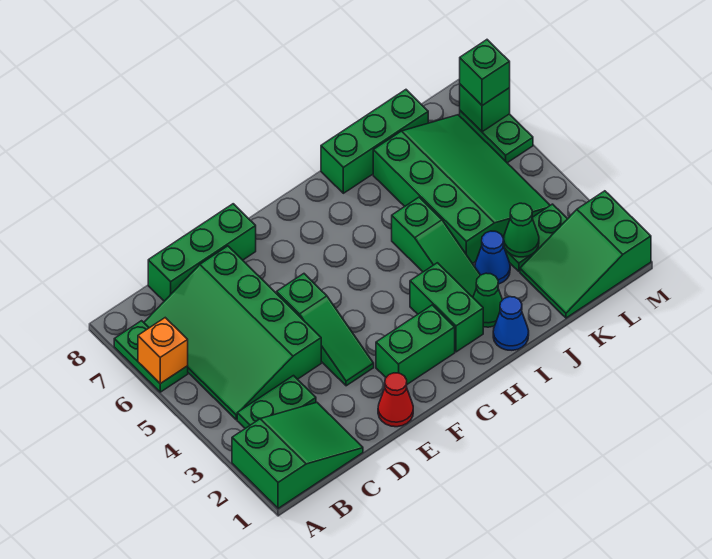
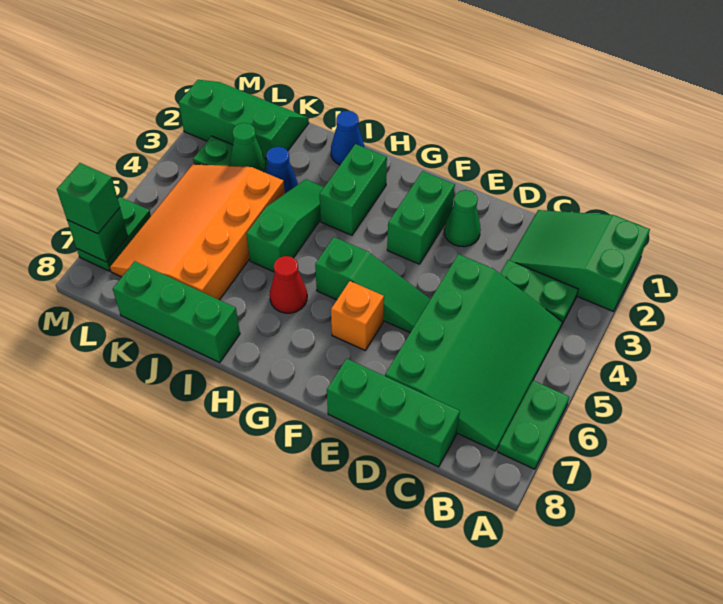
orange 1x1 brick [138,318,188,384] -> orange 1x1 brick moved to [331,281,384,350]
red 1x1 cone [378,373,413,427] -> red 1x1 cone moved to [270,256,307,313]
green 1x3 slope [277,274,374,386] -> green 1x3 slope turned to [315,237,431,332]
green 1x2 brick [376,305,455,384] -> green 1x2 brick turned to [387,171,455,264]
green 1x1 cone [473,273,502,327] -> green 1x1 cone moved to [444,190,481,247]
green 3x4 slope [373,115,550,263] -> orange 3x4 slope [110,164,285,300]
green 2x3 slope [520,191,651,318] -> green 2x3 slope turned to [179,80,309,159]

